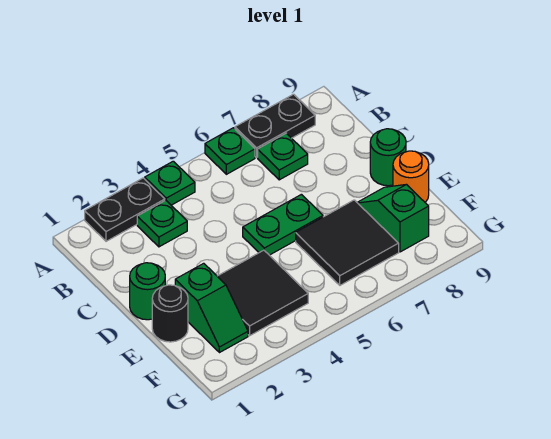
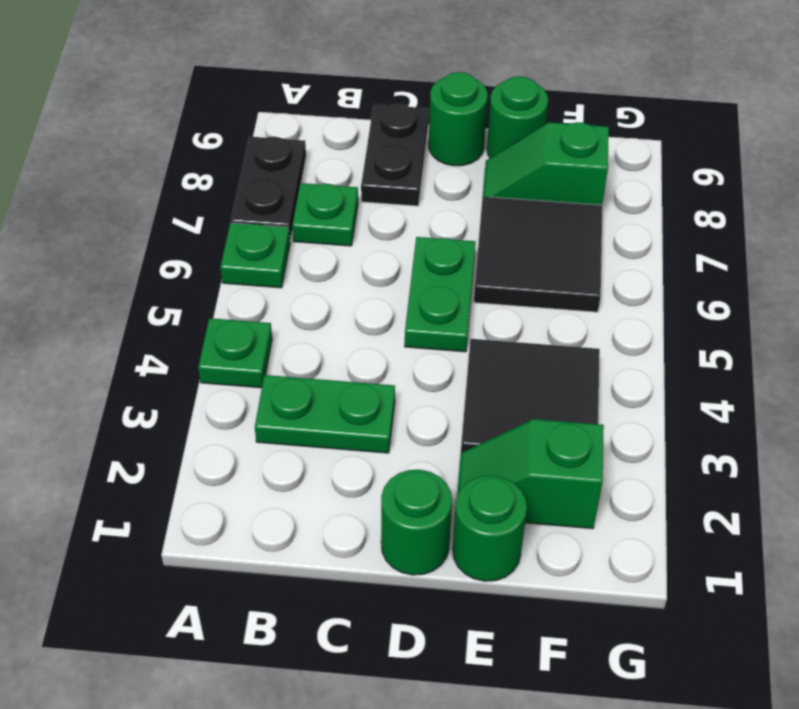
black 1x2 plate [85,178,165,241] -> black 1x2 plate moved to [361,104,429,206]
green 1x1 plate [137,200,187,247] -> green 1x2 plate [255,375,395,453]
black 1x1 round brick [152,285,188,342] -> green 1x1 round brick [453,476,527,581]
green 1x2 slope [175,263,248,353] -> green 1x2 slope turned to [457,419,604,529]
orange 1x1 round brick [393,151,429,202] -> green 1x1 round brick [487,76,548,158]

